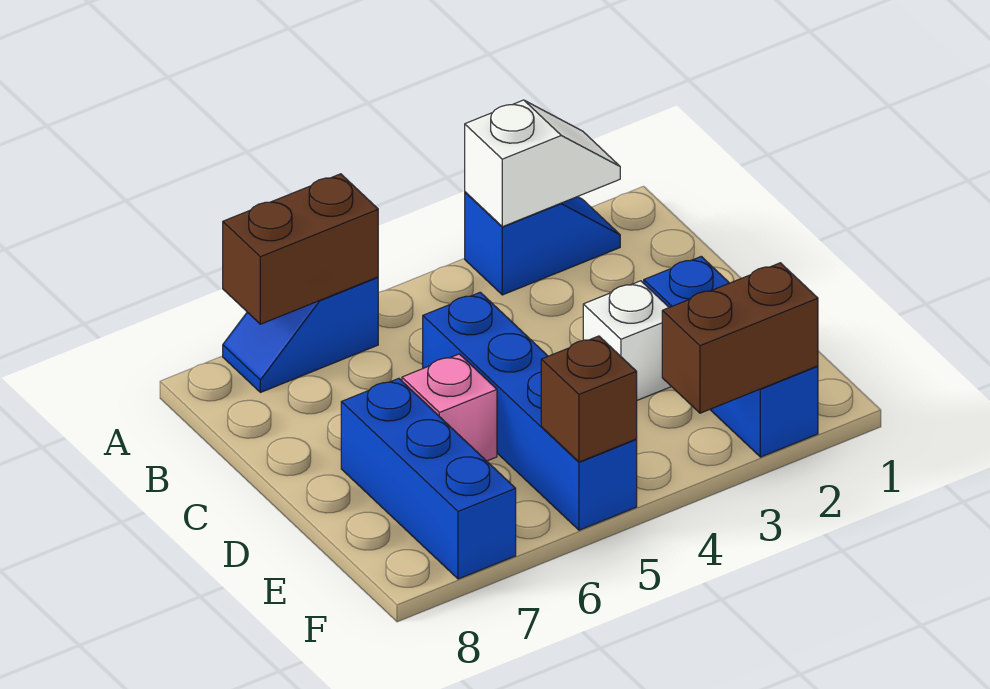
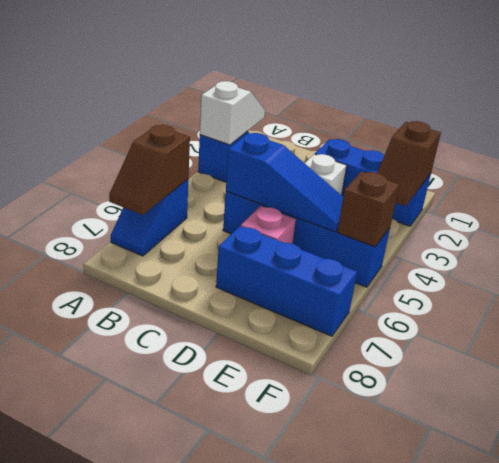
brown 1x2 brick [223,174,378,324] -> brown 1x2 slope [109,125,190,215]
none -> blue 1x3 slope [226,133,343,232]
brown 1x2 brick [662,263,818,413] -> brown 1x2 slope [377,121,441,206]

